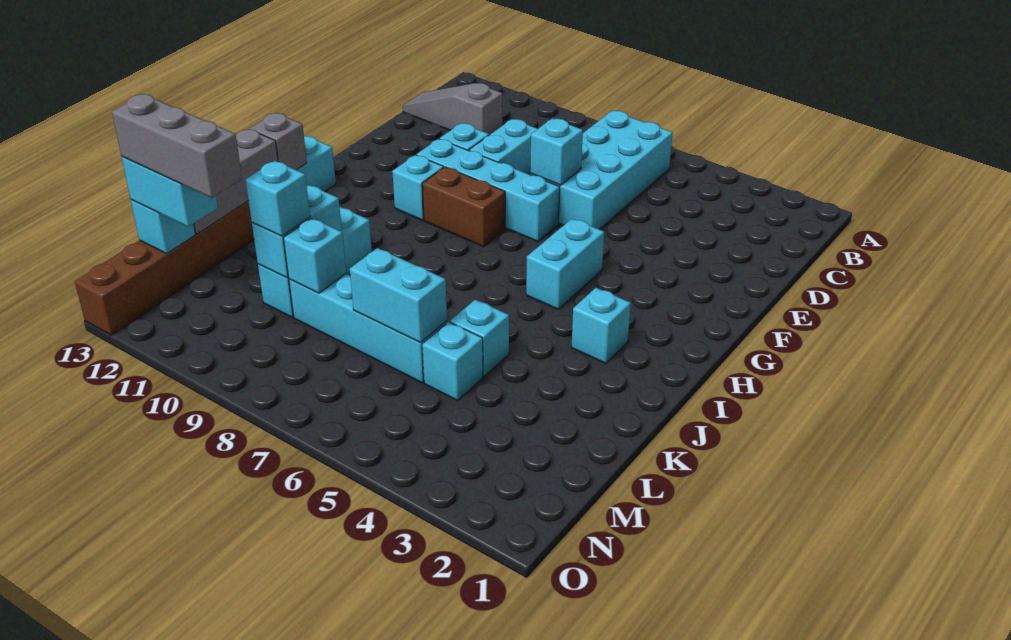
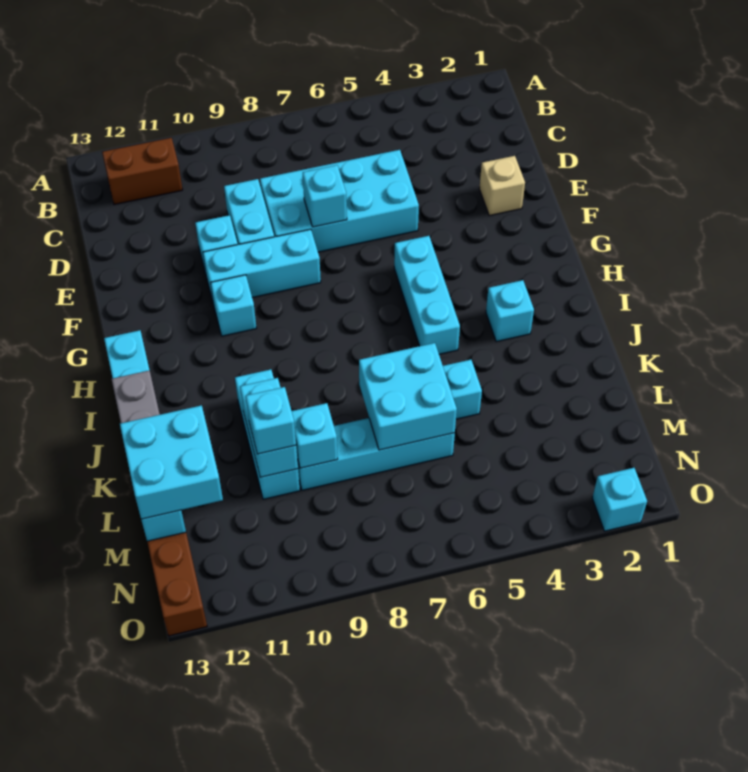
cyan 2x4 brick [530,111,673,230] -> cyan 2x4 brick turned to [260,150,419,252]
grey 1x3 slope [403,83,503,135] -> none
none -> tan 1x1 brick [479,156,525,216]
cyan 1x4 brick [416,139,560,241] -> cyan 1x3 brick [203,229,321,301]
cyan 1x2 brick [526,219,604,309] -> cyan 1x3 brick [394,236,460,354]
brown 1x2 brick [422,167,505,247] -> brown 1x2 brick moved to [102,138,183,205]
grey 1x1 brick [250,113,307,170] -> none
cyan 1x1 brick [422,322,483,400] -> cyan 1x1 brick moved to [592,468,647,531]
cyan 1x2 brick [350,248,447,342] -> cyan 2x2 brick [359,343,457,450]
grey 1x3 brick [112,94,242,198] -> none
cyan 1x2 brick [122,157,218,227] -> cyan 2x2 brick [120,405,223,519]

